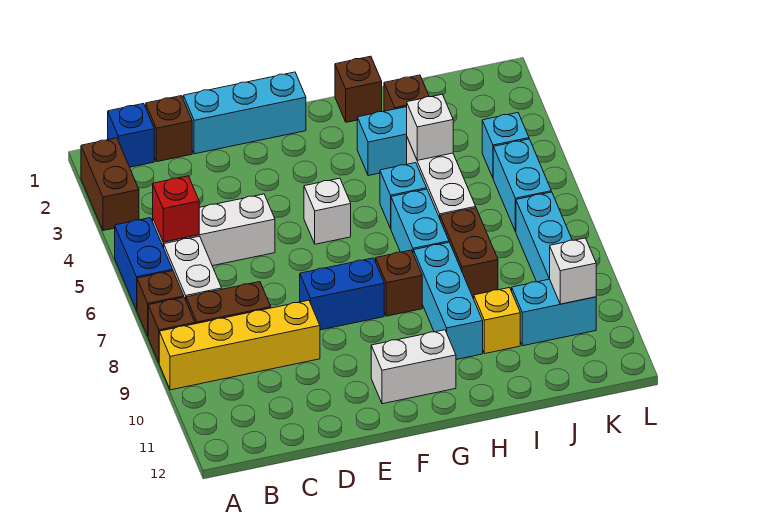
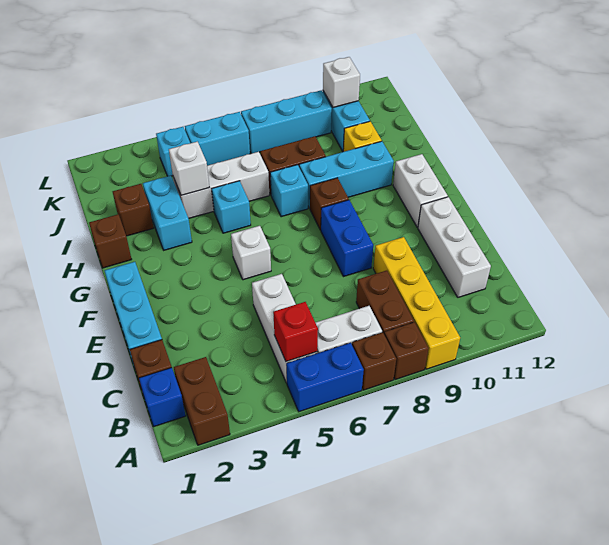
brown 1x2 brick [81,138,139,231] -> brown 1x2 brick turned to [174,357,230,445]
none -> white 1x3 brick [418,197,491,297]
cyan 1x2 brick [391,189,449,252] -> cyan 1x1 brick [270,165,308,217]

